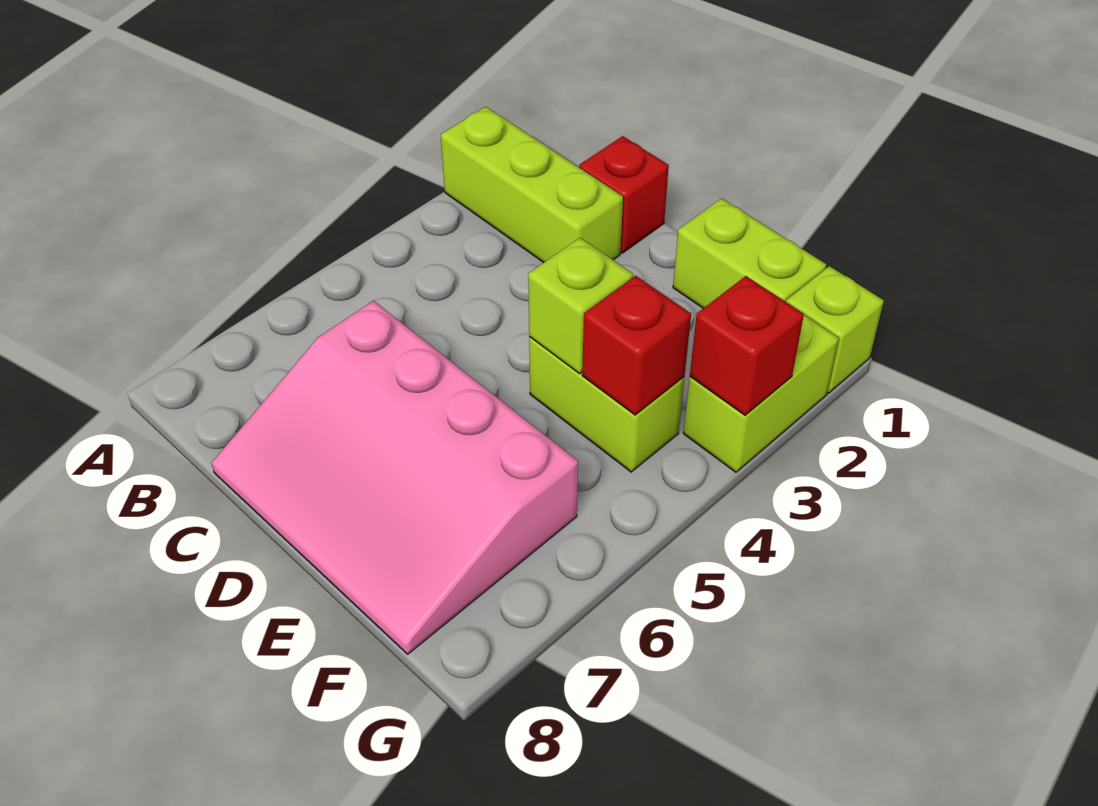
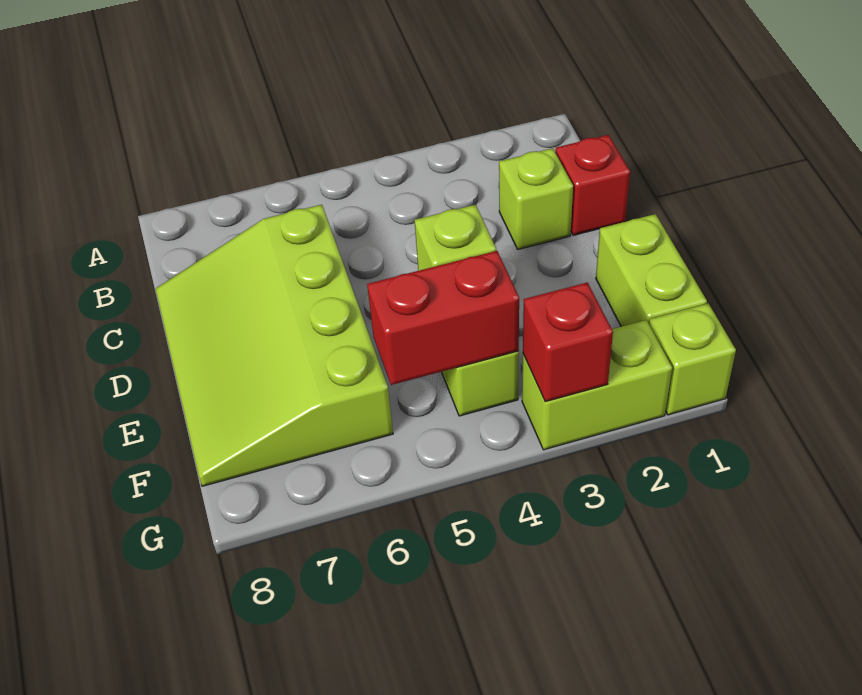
lime 1x3 brick [441,107,623,263] -> lime 1x1 brick [499,148,573,249]
pink 3x4 slope [212,301,578,654] -> lime 3x4 slope [156,205,393,486]
red 1x1 brick [582,276,691,415] -> red 1x2 brick [367,251,519,385]

